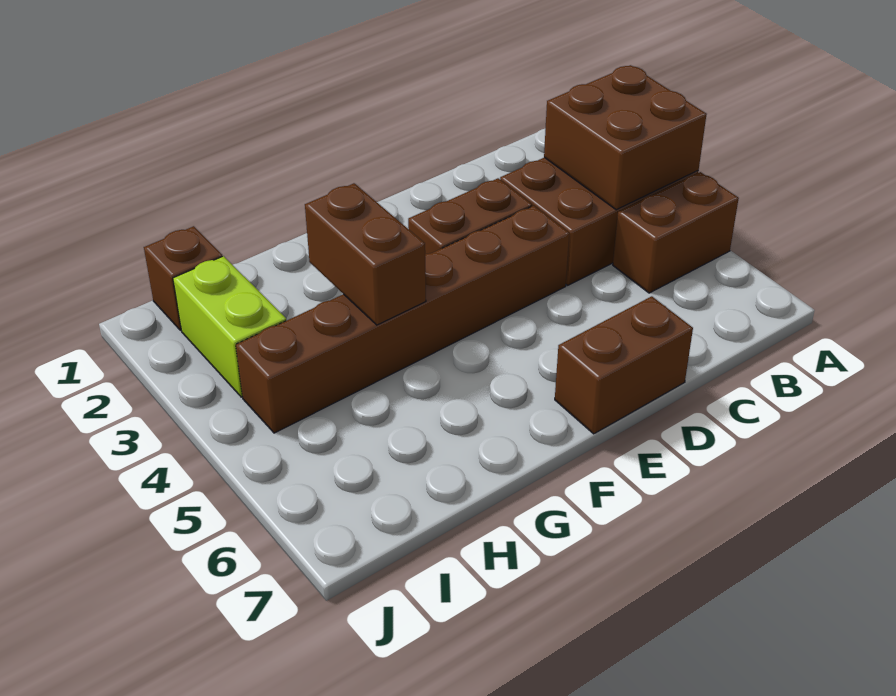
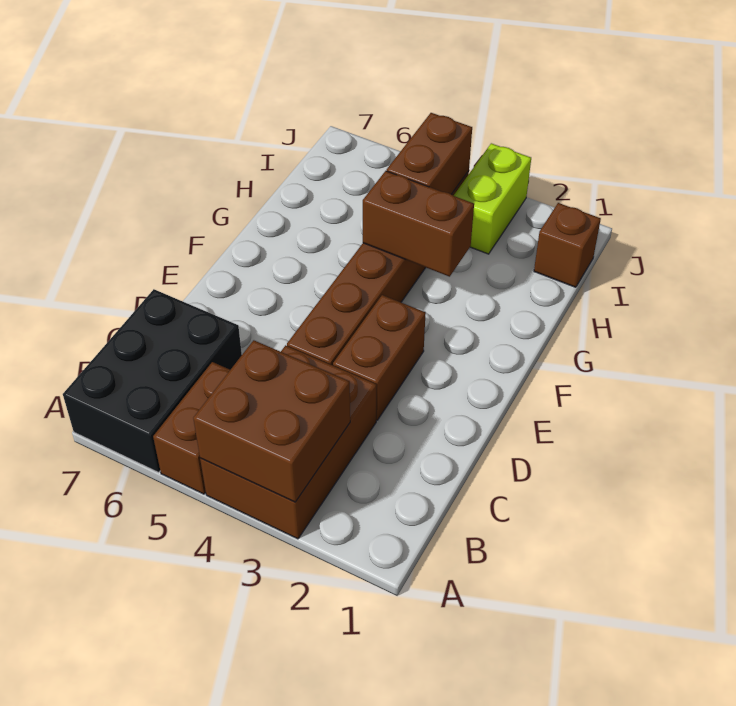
none -> black 2x3 brick [63,289,242,472]
brown 1x2 brick [555,296,693,434] -> brown 1x2 brick moved to [387,113,472,194]
lime 1x2 brick [173,256,286,397] -> lime 1x2 brick turned to [454,143,531,254]

